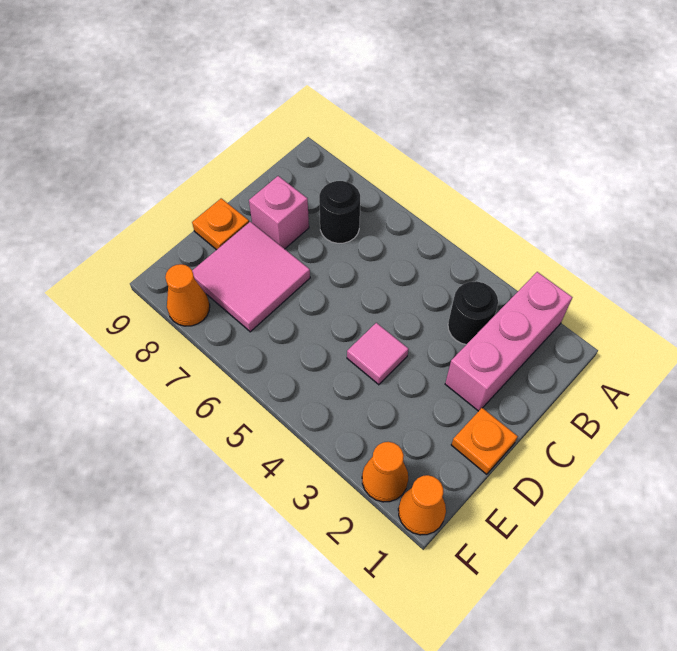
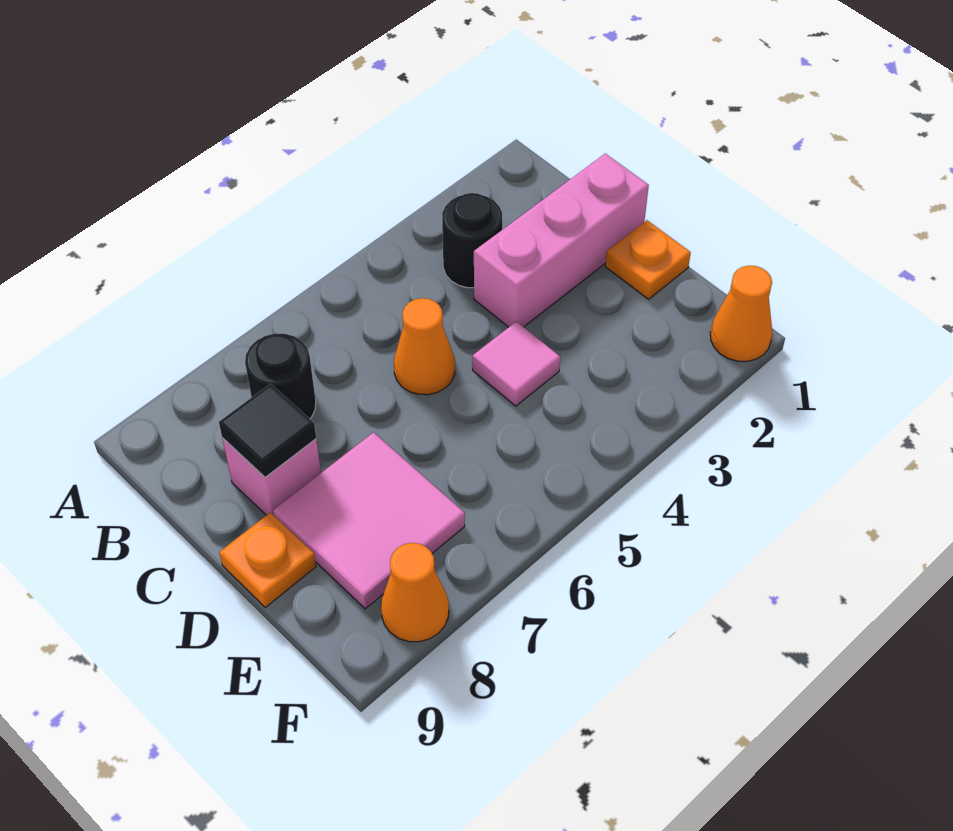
pink 1x3 brick [445,272,573,411] -> pink 1x3 brick turned to [474,154,649,327]
none -> black 1x1 tile [219,384,316,477]
orange 1x1 cone [362,442,408,502] -> orange 1x1 cone moved to [394,298,455,395]

